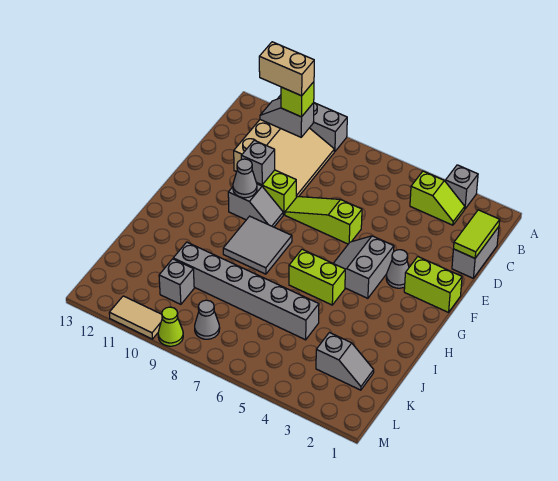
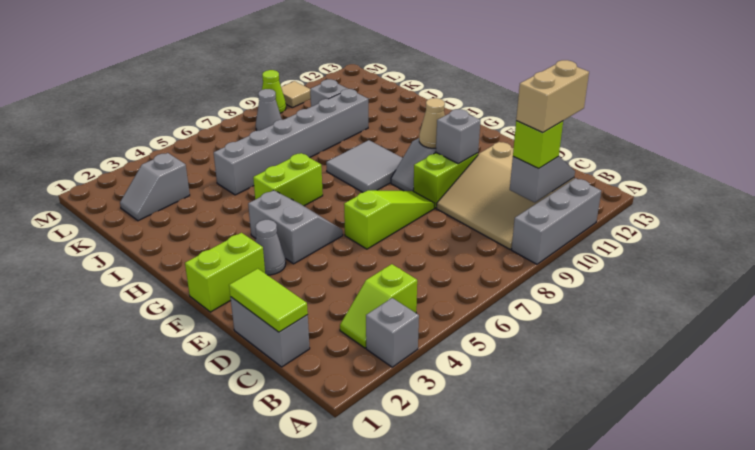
grey 1x1 cone [233,159,257,198] -> tan 1x1 cone [419,98,445,148]
tan 1x2 tile [109,296,162,339] -> tan 1x1 tile [281,81,311,108]

